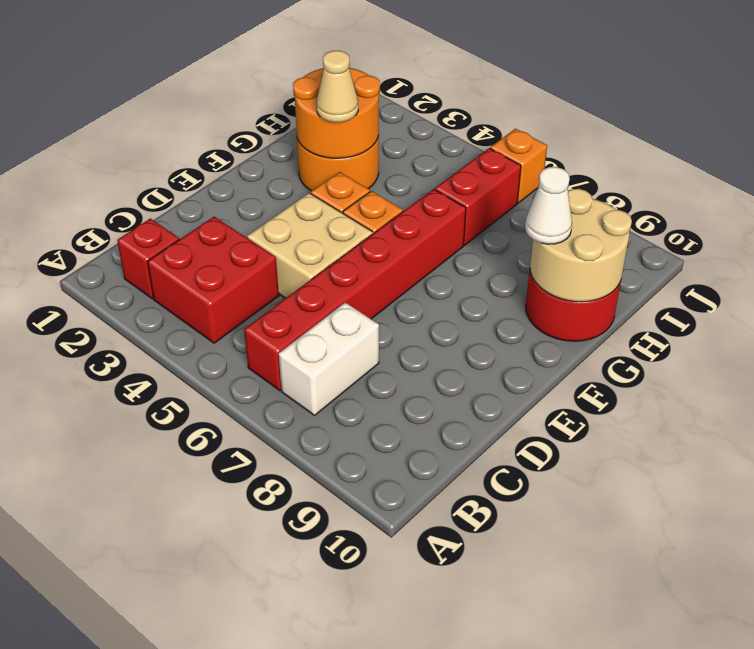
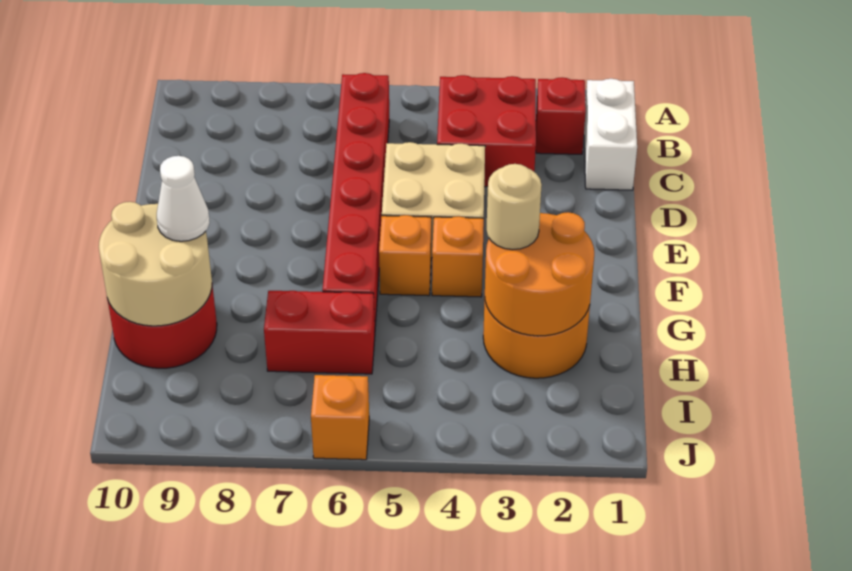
white 1x2 brick [279,302,379,415] -> white 1x2 brick moved to [584,79,637,190]
tan 1x1 cone [317,51,358,122] -> tan 1x1 round brick [486,164,542,250]
red 1x2 brick [435,148,521,245] -> red 1x2 brick turned to [264,291,375,374]

